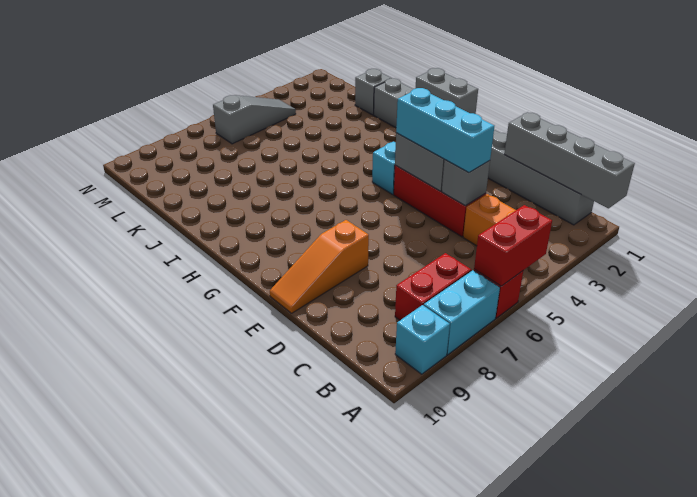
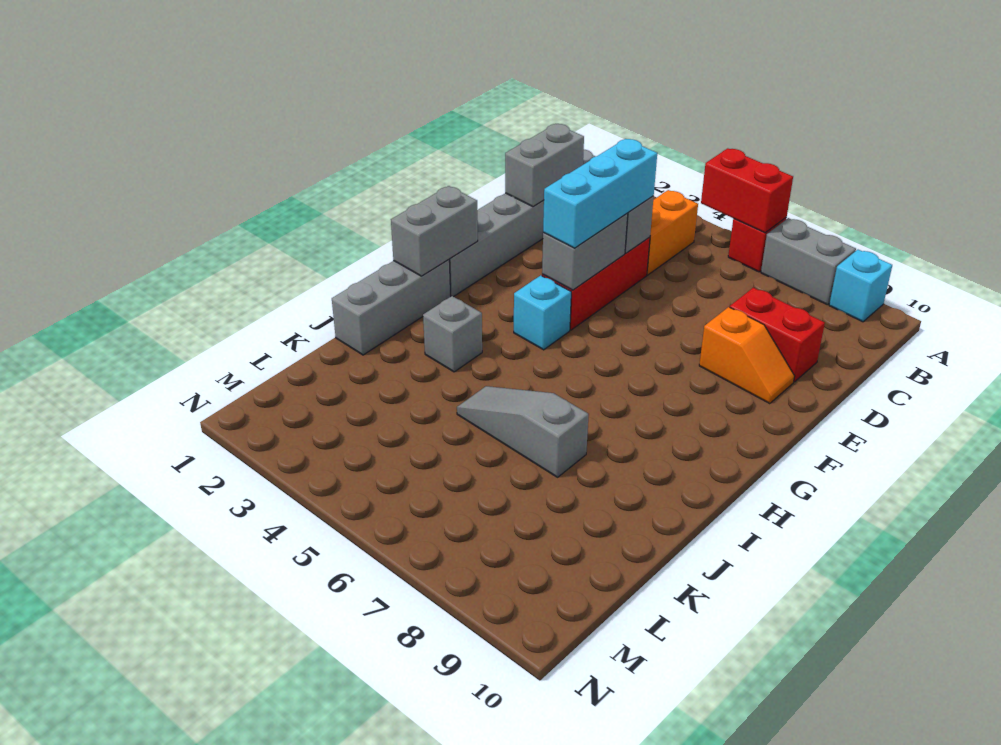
grey 1x4 brick [504,112,635,209] -> grey 1x2 brick [505,124,584,207]
cyan 1x2 brick [424,270,500,355] -> grey 1x2 brick [761,218,856,305]
red 1x2 brick [395,253,471,320] -> red 1x2 brick moved to [730,288,825,382]
orange 1x3 slope [270,220,369,313] -> orange 1x2 slope [699,307,795,404]
grey 1x1 brick [355,69,391,115] -> grey 1x1 brick moved to [423,296,482,372]
grey 1x3 slope [213,95,296,144] -> grey 1x3 slope moved to [457,386,589,477]

